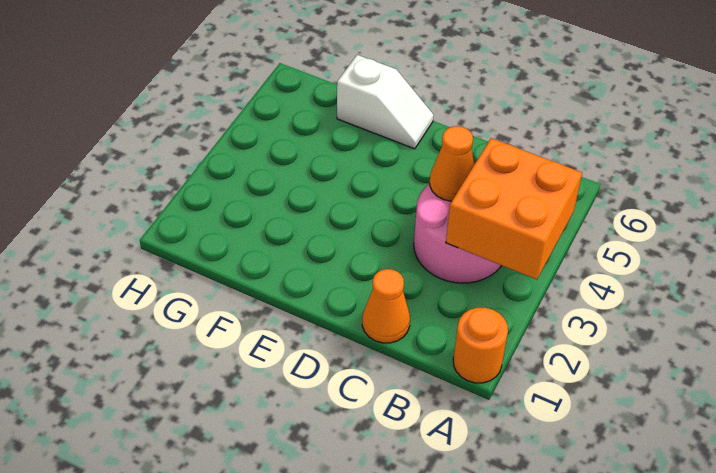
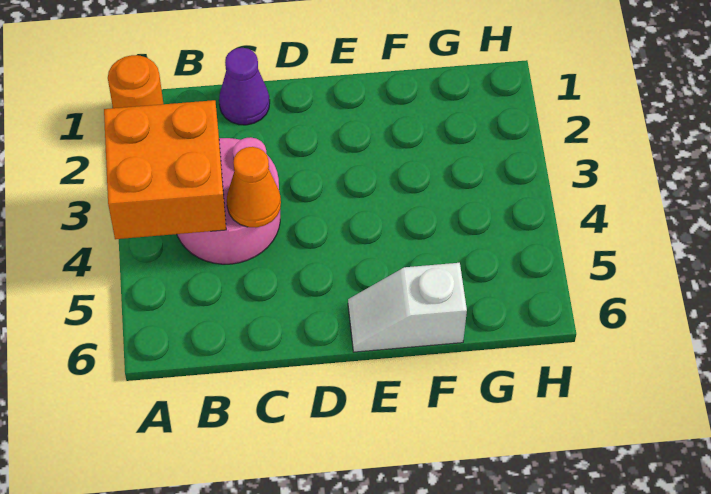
orange 1x1 cone [362,269,410,343] -> purple 1x1 cone [219,48,270,125]

